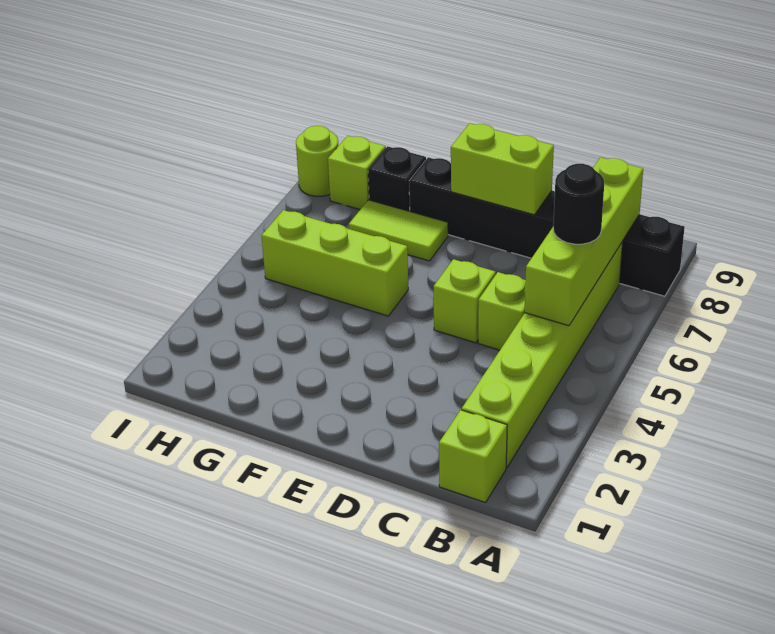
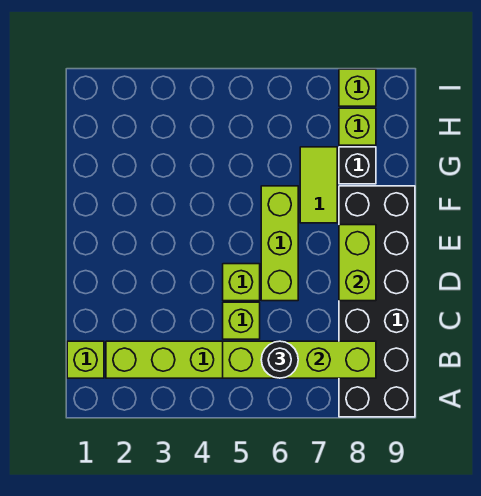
black 1x6 brick [409,157,685,296] -> black 2x6 brick [339,186,415,417]
lime 1x3 brick [261,210,408,316] -> lime 1x3 brick moved to [261,186,298,301]
lime 1x1 round brick [296,126,338,196] -> lime 1x1 brick [339,69,376,106]

